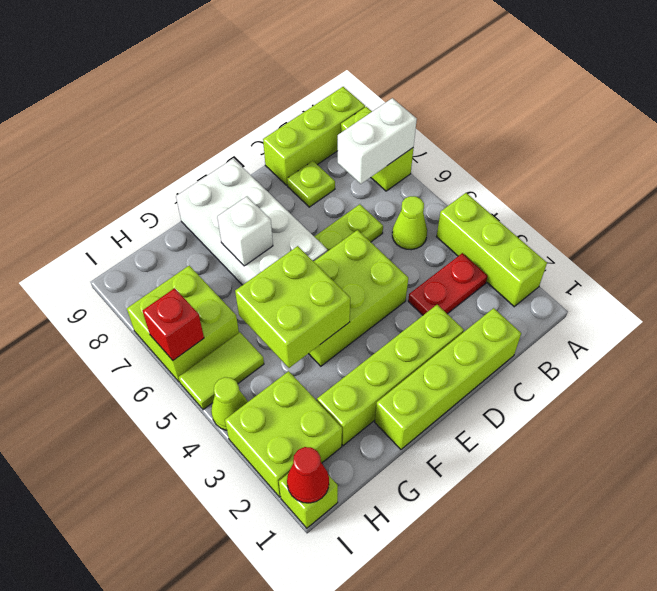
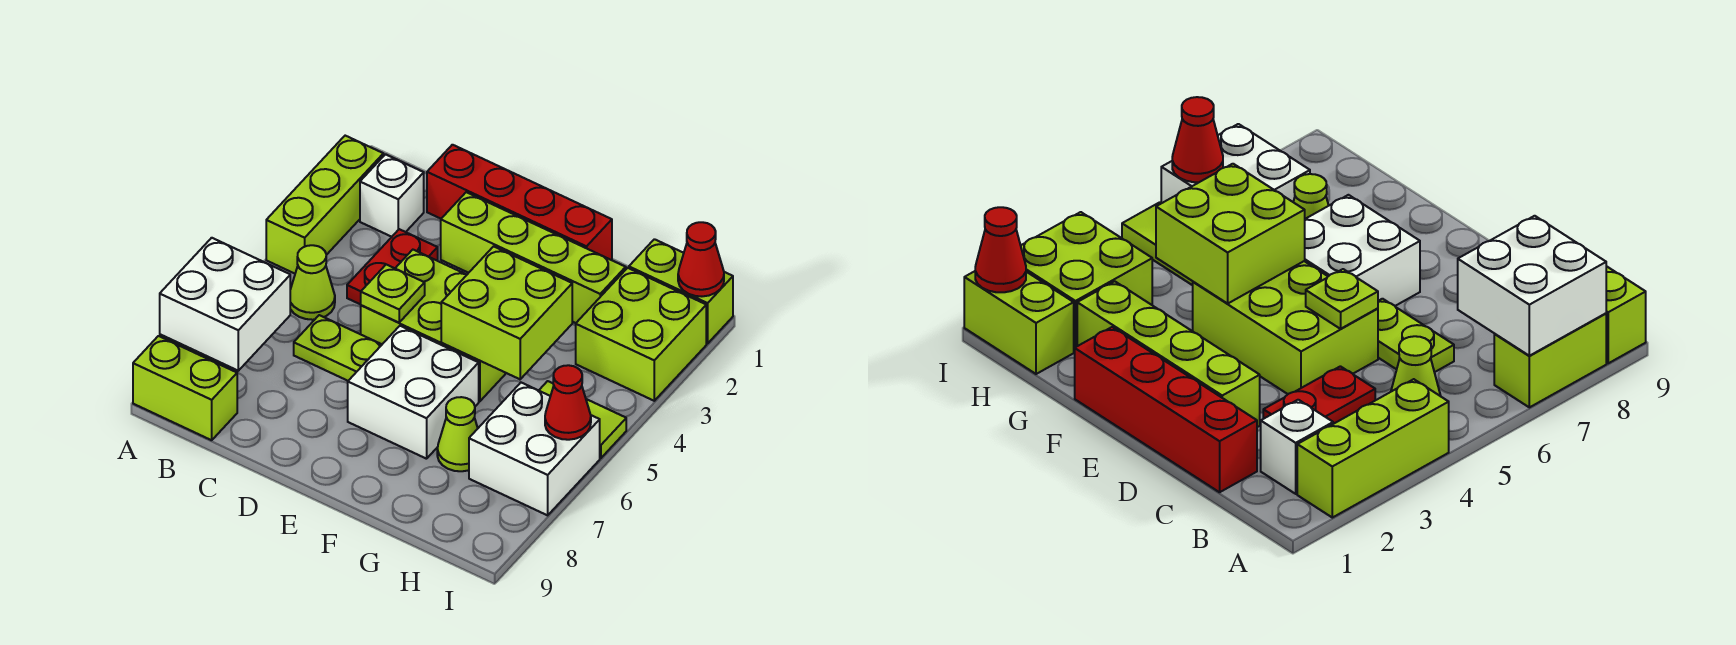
white 1x2 brick [338,98,417,184] -> white 2x2 brick [160,238,290,371]
lime 1x3 brick [263,87,365,185] -> lime 1x2 brick [133,336,237,440]
red 1x2 plate [408,253,488,315] -> red 1x2 plate turned to [347,229,438,305]
lime 1x4 brick [375,308,521,449] -> red 1x4 brick [427,145,612,260]
lime 1x1 plate [287,161,335,207] -> lime 1x1 plate moved to [361,265,425,323]
white 2x4 brick [176,159,327,285] -> white 2x2 brick [348,326,479,459]
white 1x1 brick [217,197,273,266] -> white 1x1 brick moved to [360,154,424,237]
lime 2x2 brick [127,266,239,382] -> white 2x2 brick [469,383,600,515]
lime 1x1 brick [279,474,338,528] -> lime 1x2 brick [629,239,733,344]
lime 1x1 cone [211,377,248,430] -> lime 1x1 cone moved to [437,397,478,471]
red 1x1 brick [142,288,204,360] -> red 1x1 cone [545,365,591,440]

